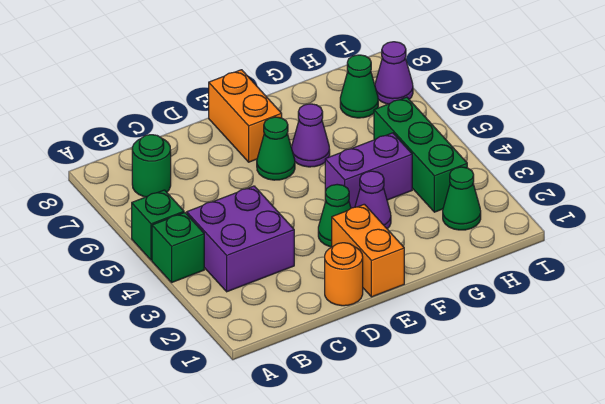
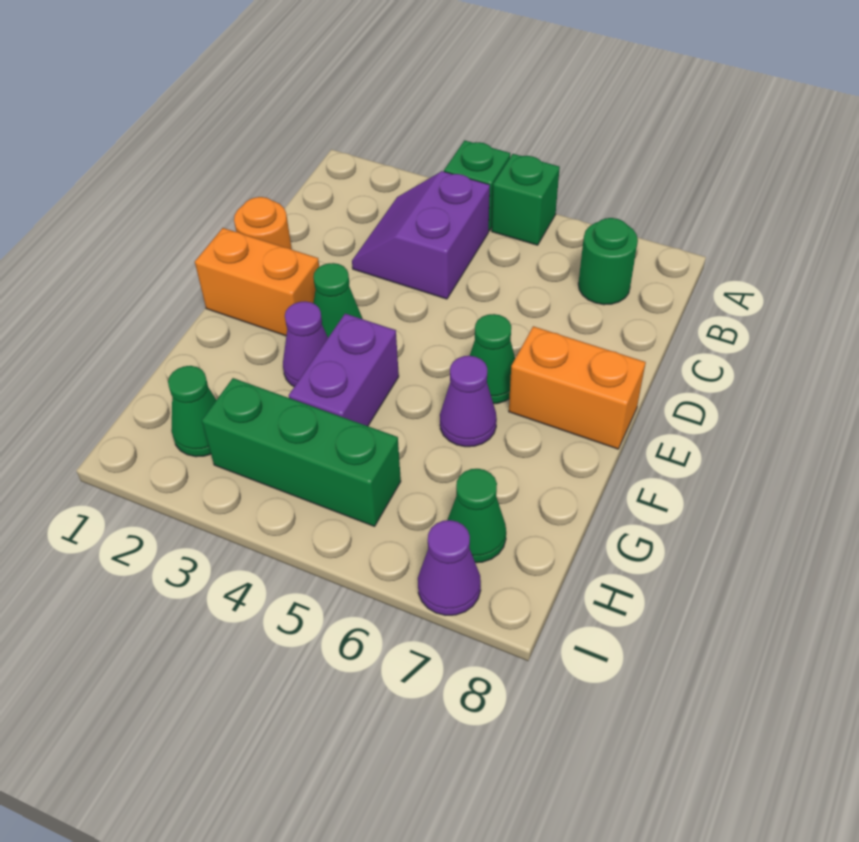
purple 2x2 brick [187,186,294,292] -> purple 2x2 slope [352,171,490,299]

